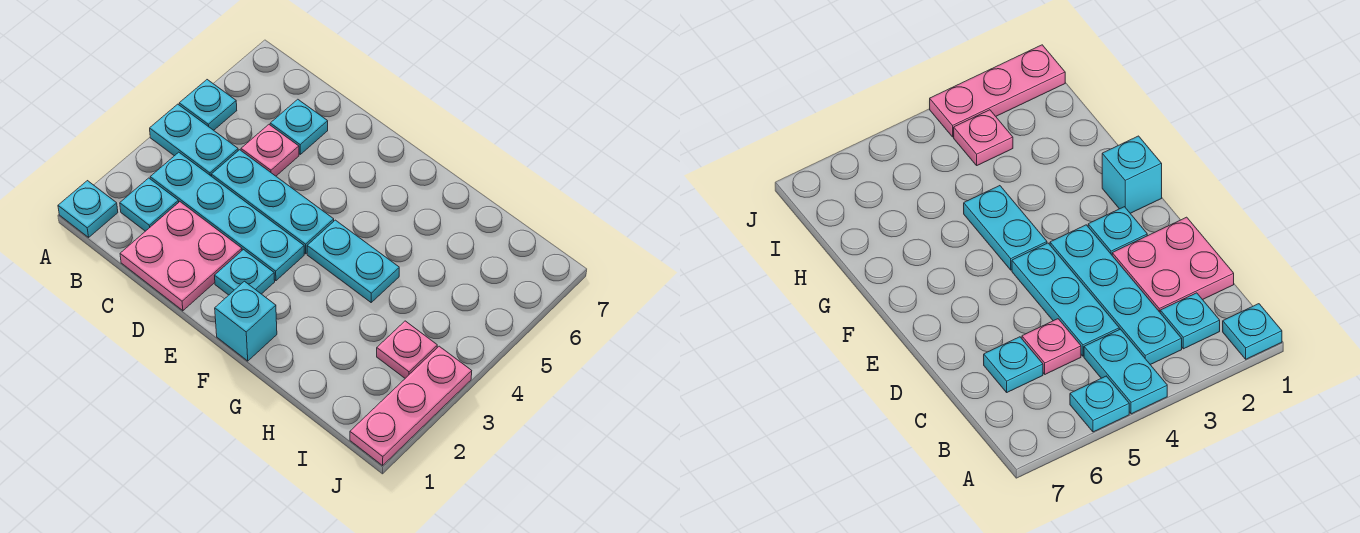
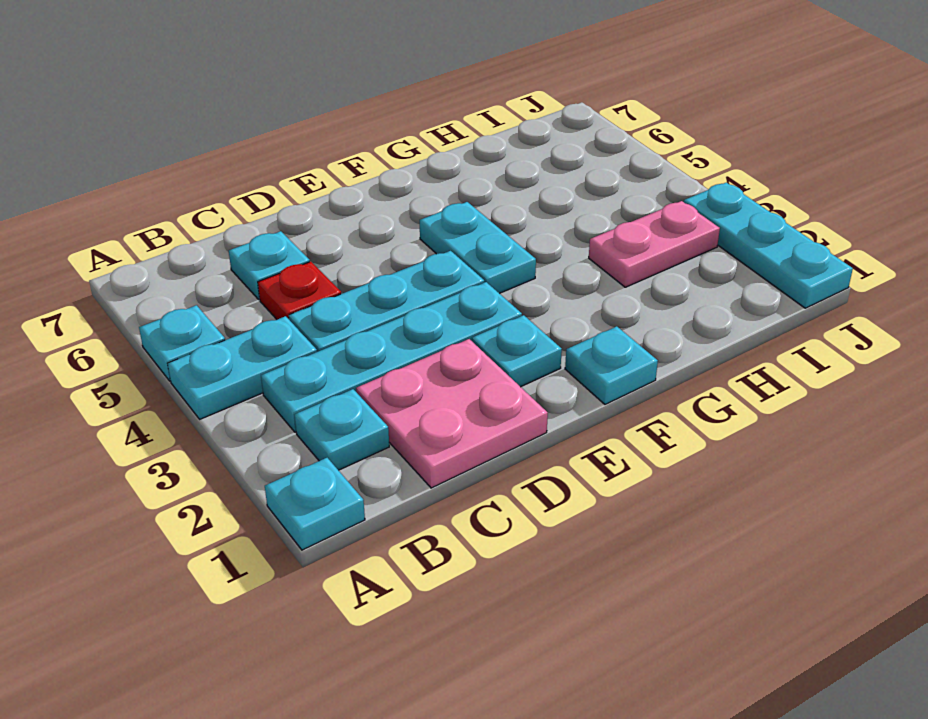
pink 1x1 plate [241,125,299,176] -> red 1x1 plate [258,262,341,319]
cyan 1x1 brick [215,281,277,361] -> cyan 1x1 plate [565,326,658,404]
cyan 1x2 plate [307,220,399,302] -> cyan 1x2 plate turned to [420,202,536,293]
pink 1x1 plate [377,321,437,378] -> pink 1x2 plate [589,201,720,287]
pink 1x3 plate [350,346,472,465] -> cyan 1x3 plate [684,183,853,308]

